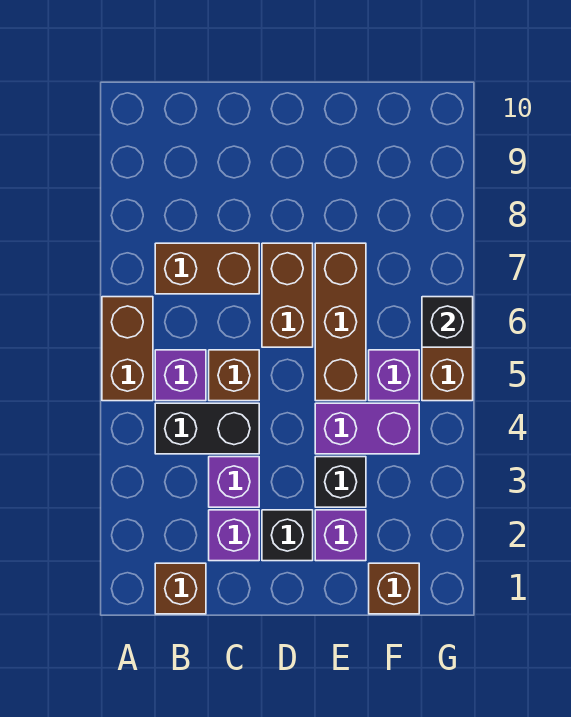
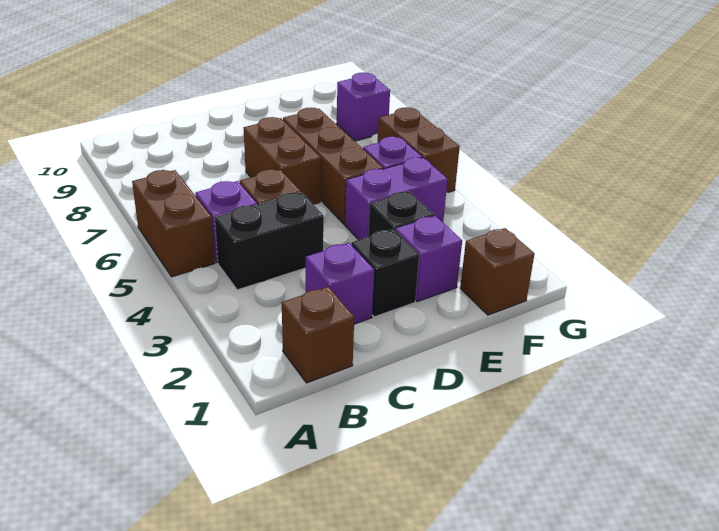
brown 1x2 brick [155,243,259,294] -> none
purple 1x1 brick [209,457,259,507] -> purple 1x1 brick moved to [337,73,390,141]
black 1x1 brick [422,297,473,347] -> none

